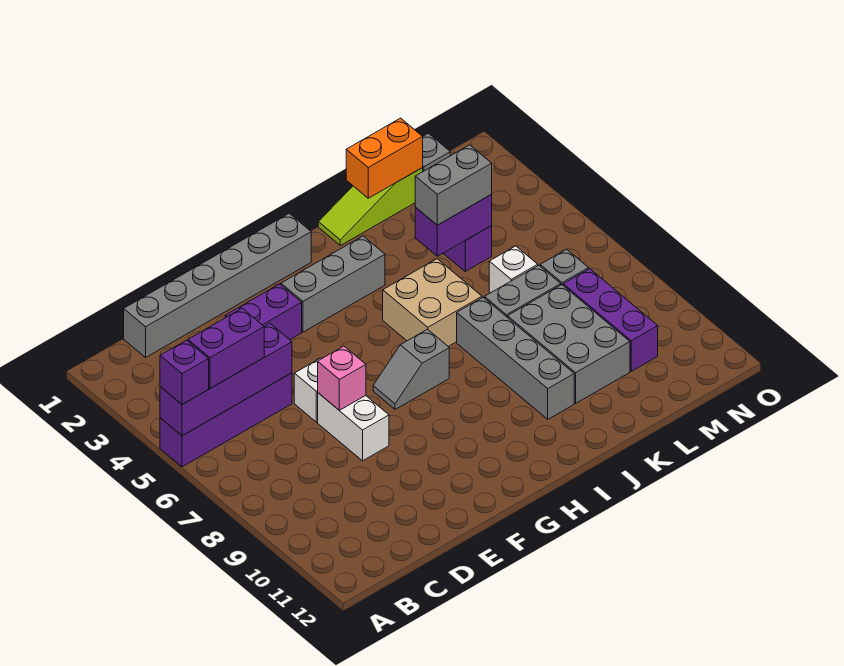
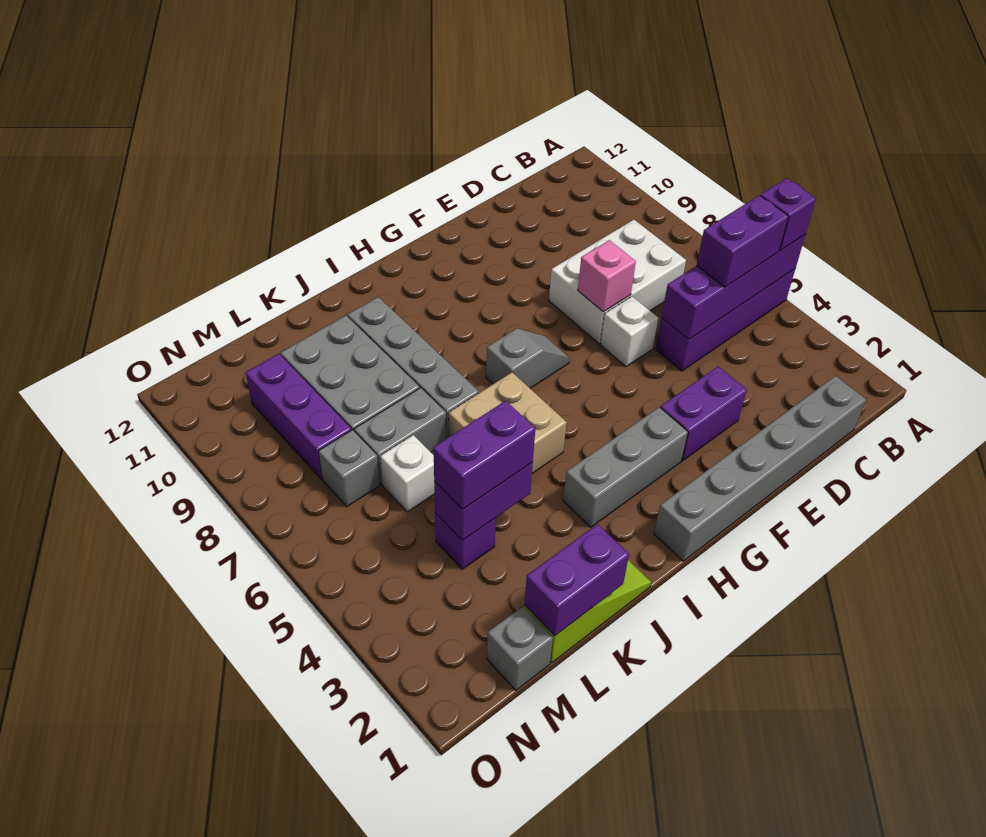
white 1x2 brick [318,393,389,461] -> white 2x3 brick [549,220,686,344]
orange 1x2 brick [346,118,423,198] -> purple 1x2 brick [524,524,629,636]
grey 1x2 brick [415,145,492,225] -> purple 1x2 brick [433,401,535,509]

